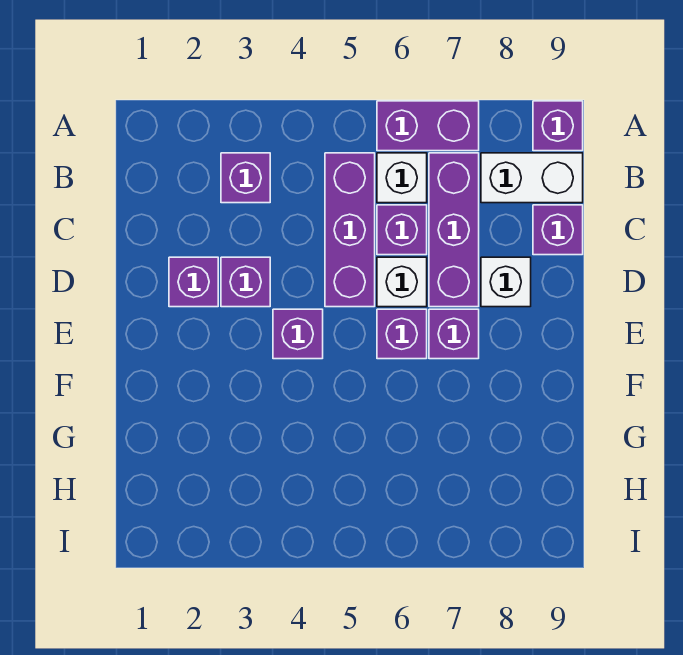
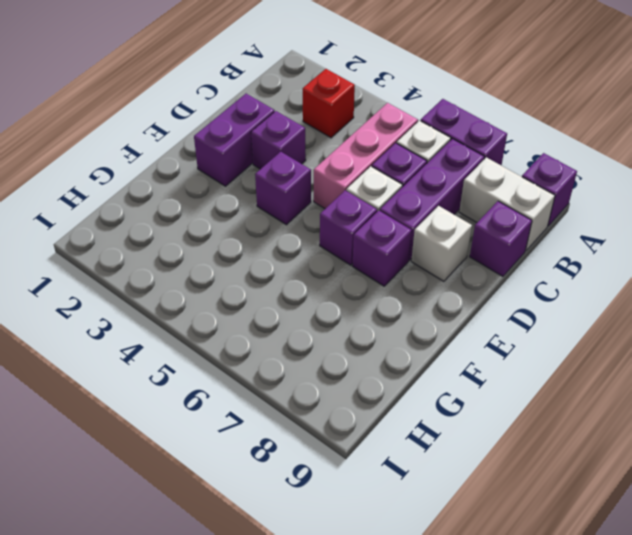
purple 1x1 brick [221,153,270,203] -> red 1x1 brick [303,69,355,138]
purple 1x3 brick [325,153,375,307] -> pink 1x3 brick [314,103,418,209]
purple 1x1 brick [169,257,218,307] -> purple 1x2 brick [194,94,275,186]

